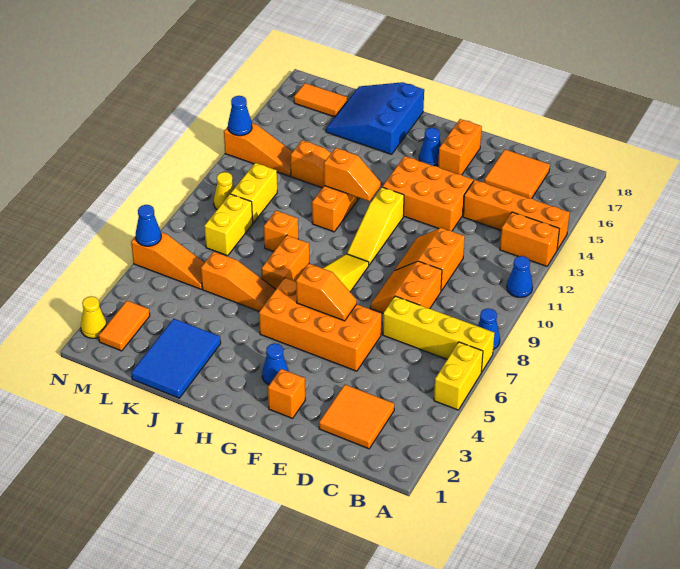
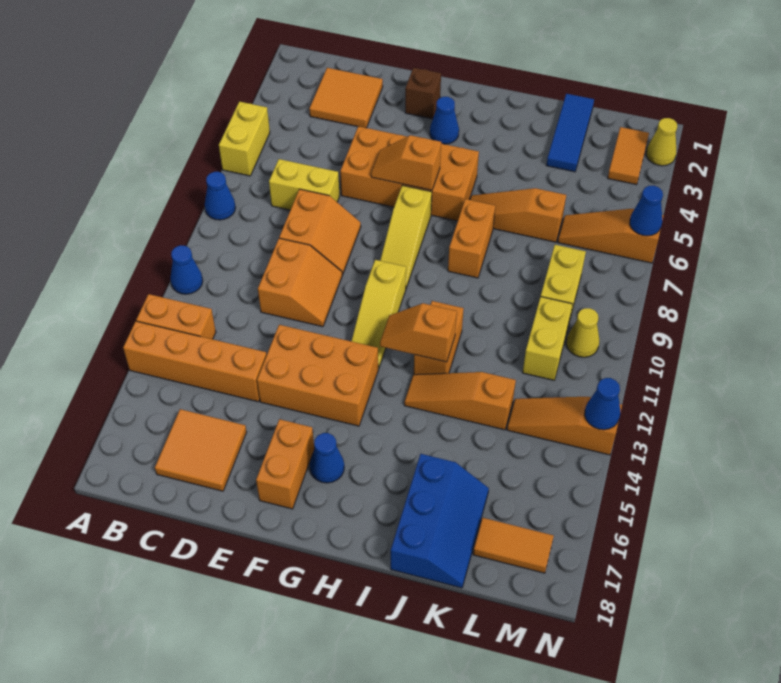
yellow 1x4 brick [383,296,494,372] -> yellow 1x2 brick [269,159,340,210]
orange 1x1 brick [268,369,305,418] -> brown 1x1 brick [405,68,441,119]
yellow 1x3 slope [347,187,404,265] -> yellow 1x3 slope turned to [352,260,406,369]
blue 3x3 slope [326,82,424,154] -> blue 2x3 slope [391,454,489,588]
blue 2x3 tile [131,319,221,398] -> blue 1x3 tile [546,94,594,172]
orange 1x1 brick [264,211,298,252] -> none

